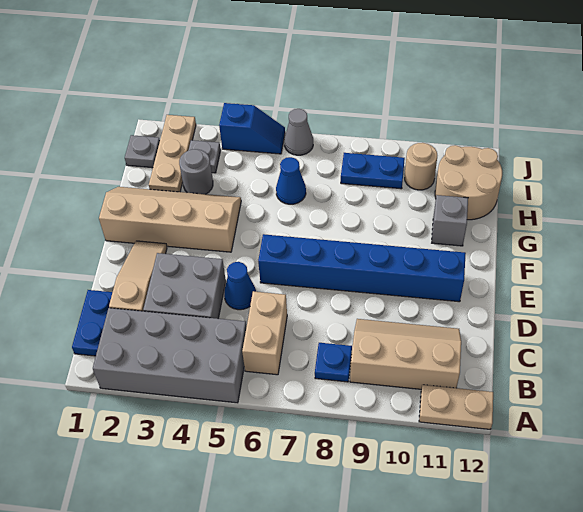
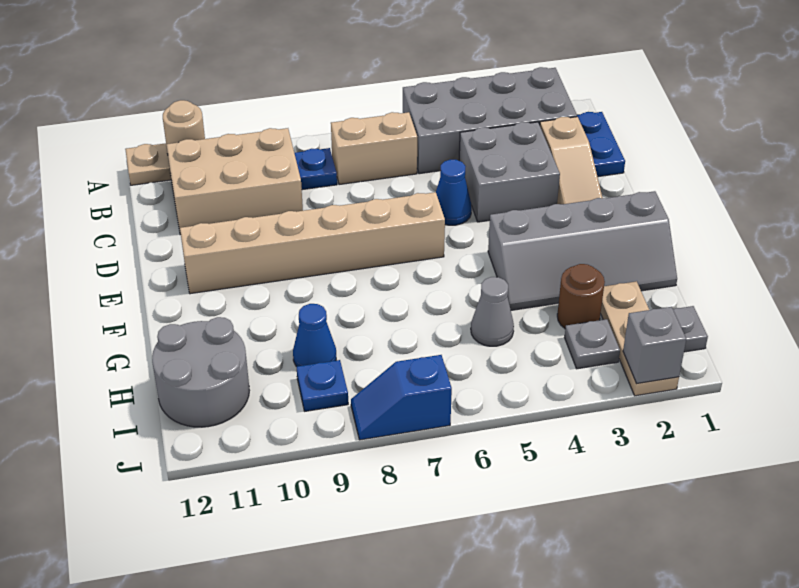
tan 1x2 brick [242,291,287,375] -> tan 1x2 brick turned to [331,112,417,185]
tan 2x3 slope [350,319,461,389] -> tan 2x3 brick [167,128,303,235]
blue 1x6 brick [258,234,466,302] -> tan 1x6 brick [180,192,445,294]
tan 2x4 slope [99,187,241,252] -> grey 2x4 slope [488,191,677,310]
grey 1x1 brick [432,195,468,246] -> grey 1x1 brick moved to [623,307,686,384]
grey 1x1 round brick [179,149,213,194] -> brown 1x1 round brick [557,264,605,328]
blue 1x1 cone [276,157,306,204] -> blue 1x1 cone moved to [293,304,336,367]
tan 2x2 round brick [435,145,502,220] -> grey 2x2 round brick [152,317,249,427]
blue 1x2 plate [341,153,405,189] -> blue 1x1 plate [297,360,348,411]
tan 1x1 round brick [405,143,437,190] -> tan 1x1 round brick moved to [163,100,205,153]
blue 1x2 slope [219,103,285,154] -> blue 1x2 slope moved to [351,355,452,440]
grey 1x1 cone [284,109,313,155] -> grey 1x1 cone moved to [471,277,514,346]

